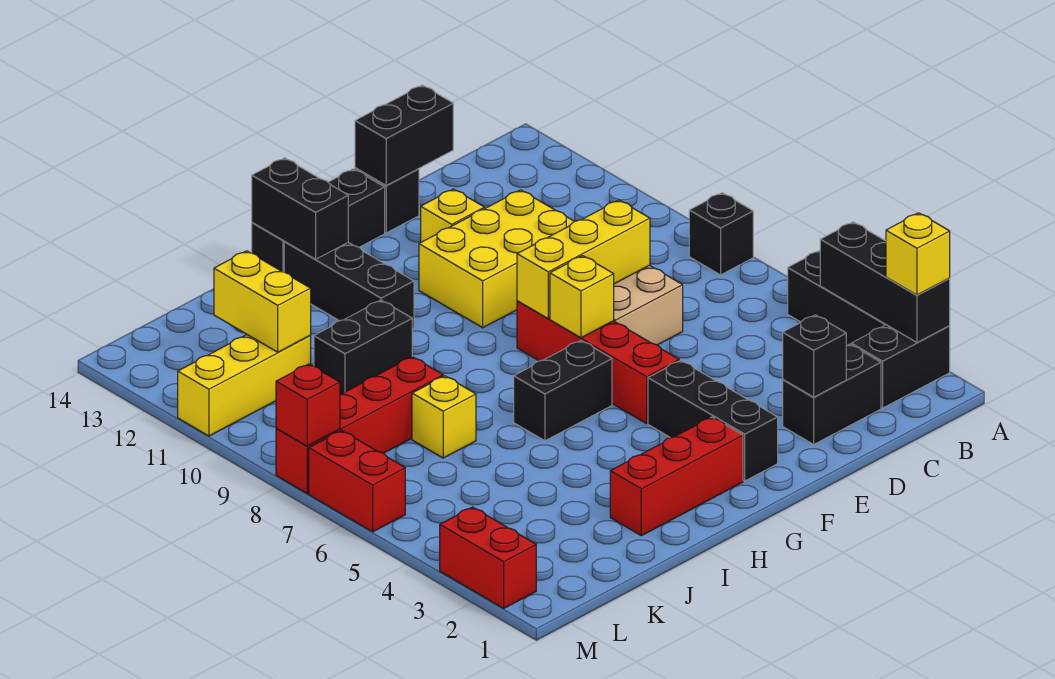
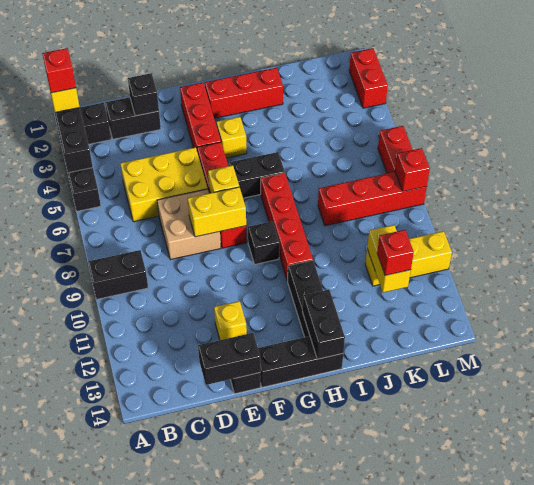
none -> red 1x1 brick [42,48,76,93]
black 1x1 brick [689,193,753,275] -> black 1x1 brick moved to [248,221,279,264]
yellow 1x3 brick [517,200,650,319] -> yellow 1x2 brick [188,187,246,237]
yellow 2x3 brick [419,190,574,328] -> yellow 2x3 brick moved to [120,147,208,222]
black 1x3 brick [648,361,778,481] -> red 1x3 brick [180,83,221,153]
none -> red 1x4 brick [261,173,313,281]
black 1x2 brick [314,300,412,395] -> black 1x2 brick moved to [88,250,148,299]
yellow 1x1 brick [412,376,476,458] -> yellow 1x1 brick moved to [217,117,247,158]
none -> red 1x1 brick [377,230,414,276]

